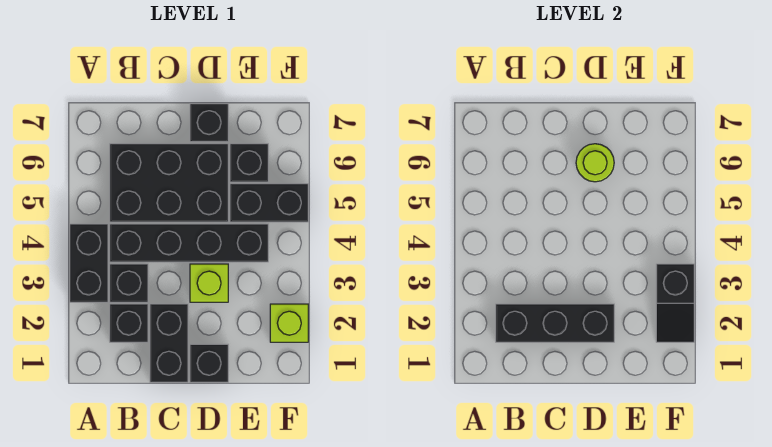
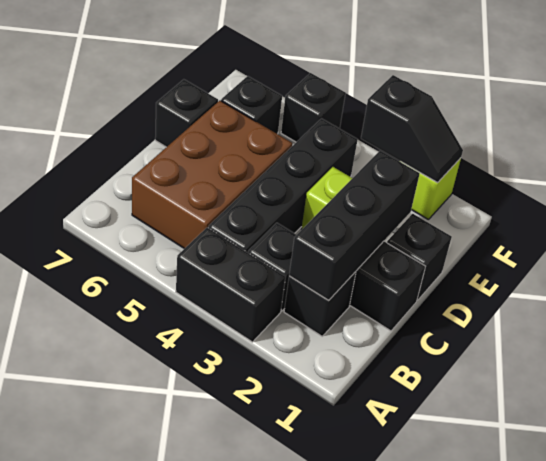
black 2x3 brick [110,144,228,222] -> brown 2x3 brick [132,101,293,249]
lime 1x1 round brick [576,144,614,182] -> none
black 1x2 brick [230,184,308,222] -> black 1x1 brick [281,73,345,142]

